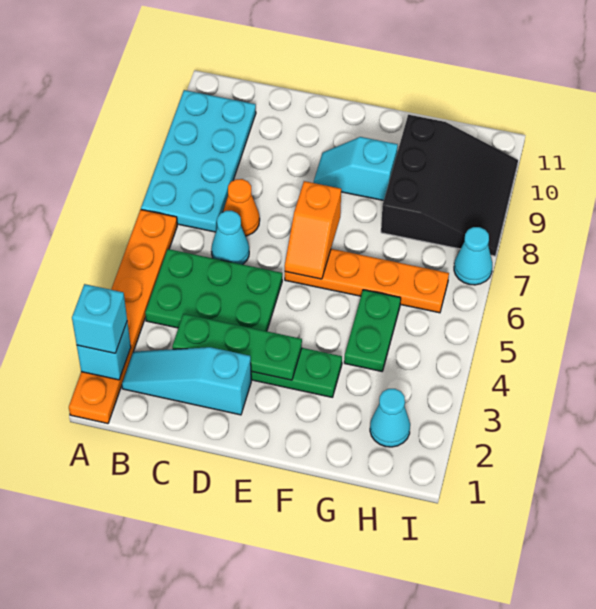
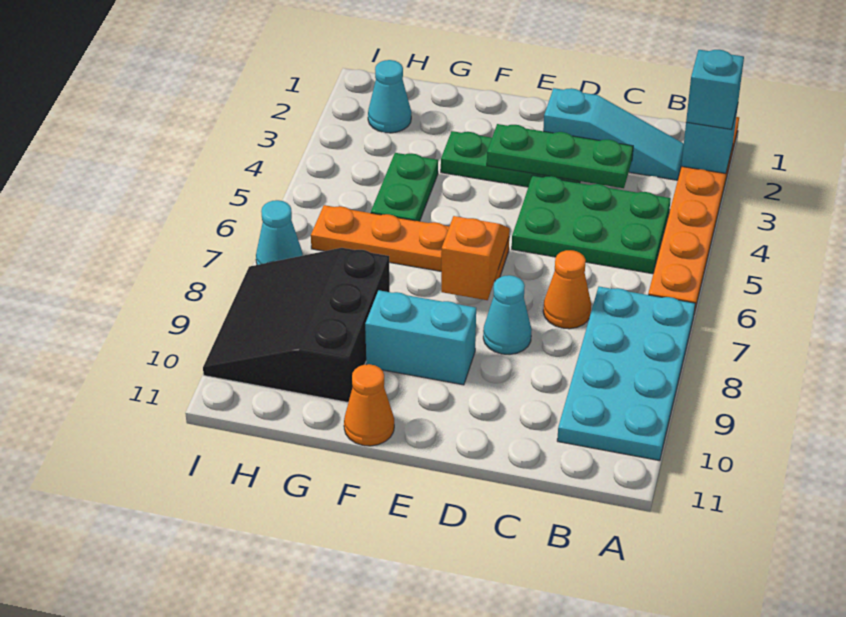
cyan 1x1 cone [211,211,249,265] -> cyan 1x1 cone moved to [483,275,532,354]
cyan 1x2 slope [314,137,398,201] -> cyan 1x2 brick [365,290,476,385]
none -> orange 1x1 cone [344,364,394,446]

